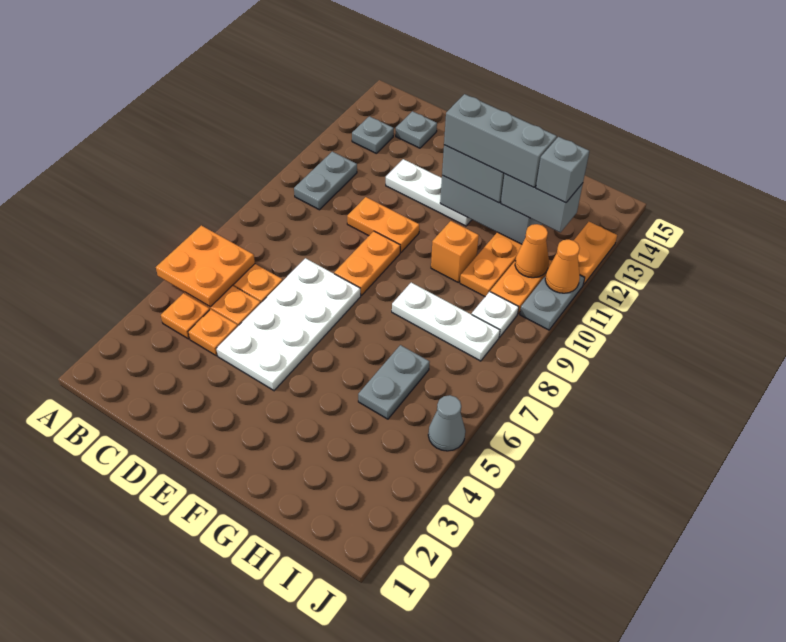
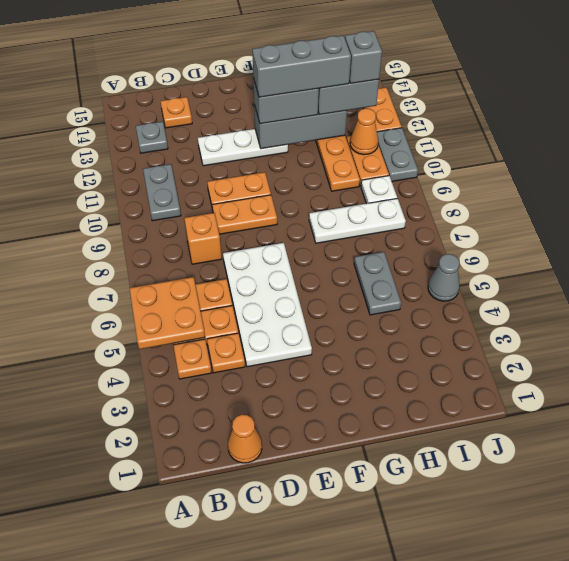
grey 1x1 plate [396,111,437,148] -> orange 1x1 plate [161,97,192,128]
orange 1x2 plate [334,231,400,296] -> orange 1x2 plate turned to [212,195,277,234]
orange 1x1 brick [431,221,479,282] -> orange 1x1 brick moved to [184,213,222,264]
orange 1x1 cone [545,239,580,293] -> orange 1x1 cone moved to [228,415,262,463]

